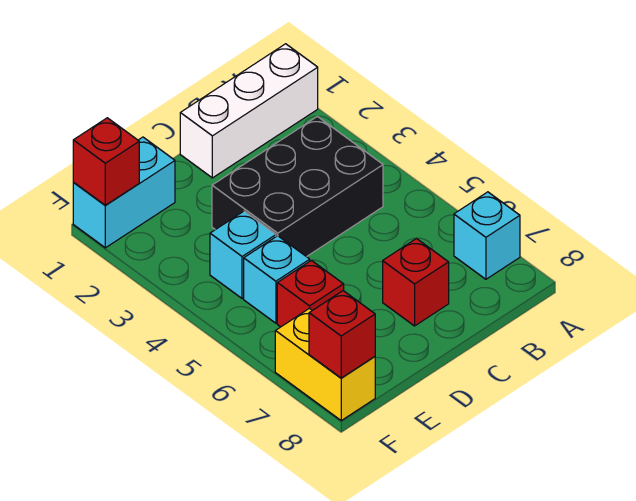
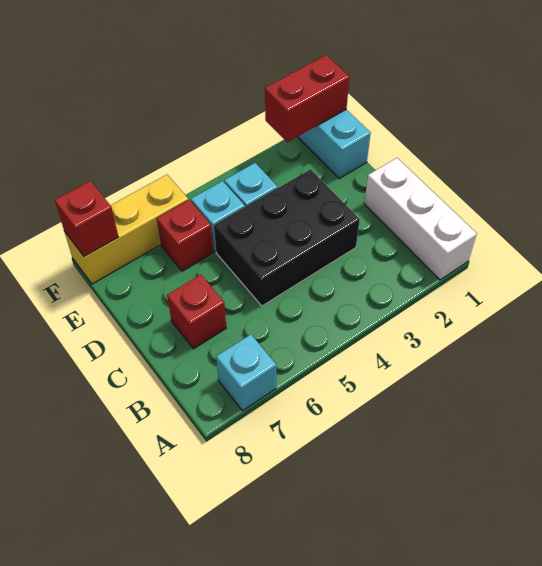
black 2x3 brick [212,116,383,257] -> black 2x3 brick turned to [214,169,360,306]
red 1x1 brick [73,118,139,205] -> red 1x2 brick [265,55,350,142]
yellow 1x2 brick [275,308,375,420] -> yellow 1x3 brick [64,175,188,284]

